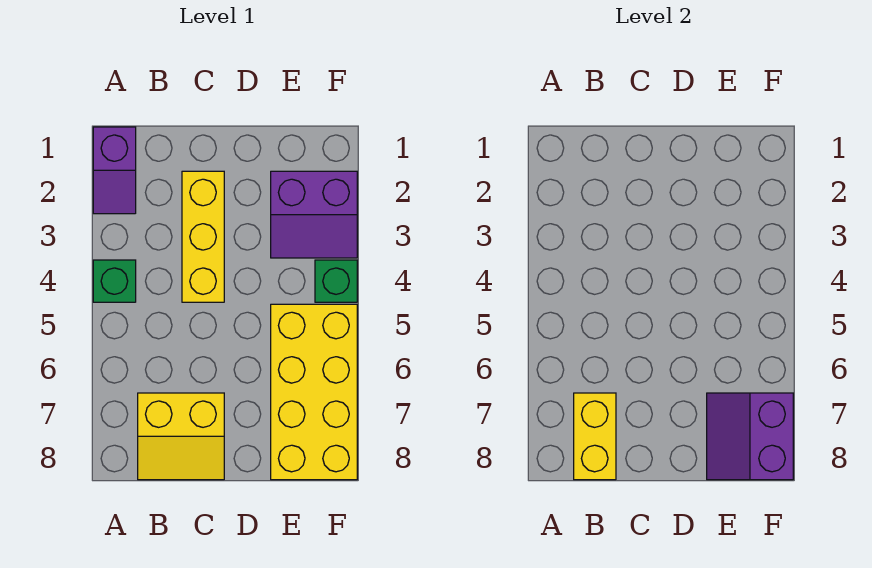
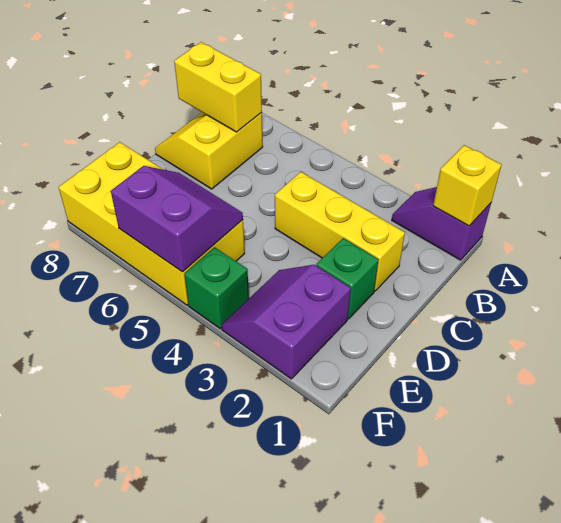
none -> yellow 1x1 brick [433,145,502,226]
green 1x1 brick [93,260,136,302] -> green 1x1 brick moved to [316,238,378,319]
purple 2x2 slope [707,393,793,480] -> purple 2x2 slope moved to [111,166,243,272]

